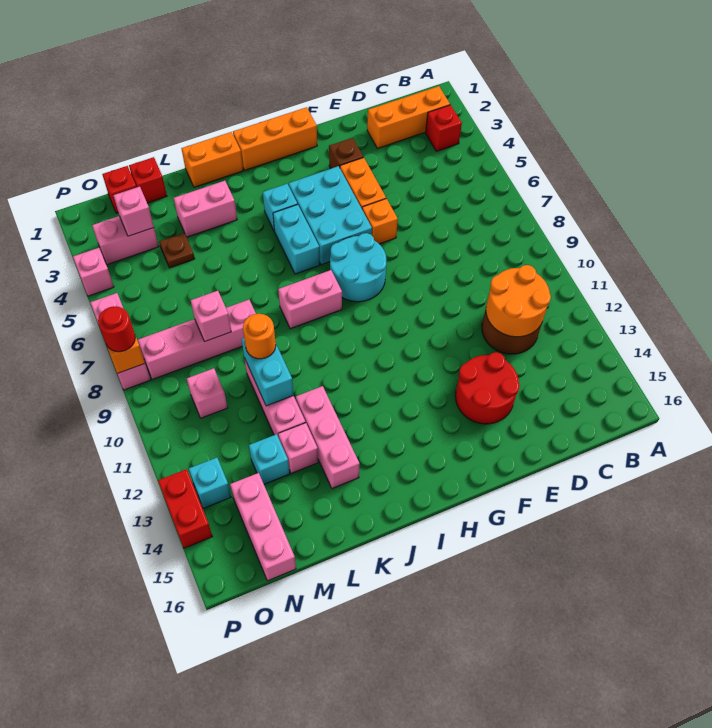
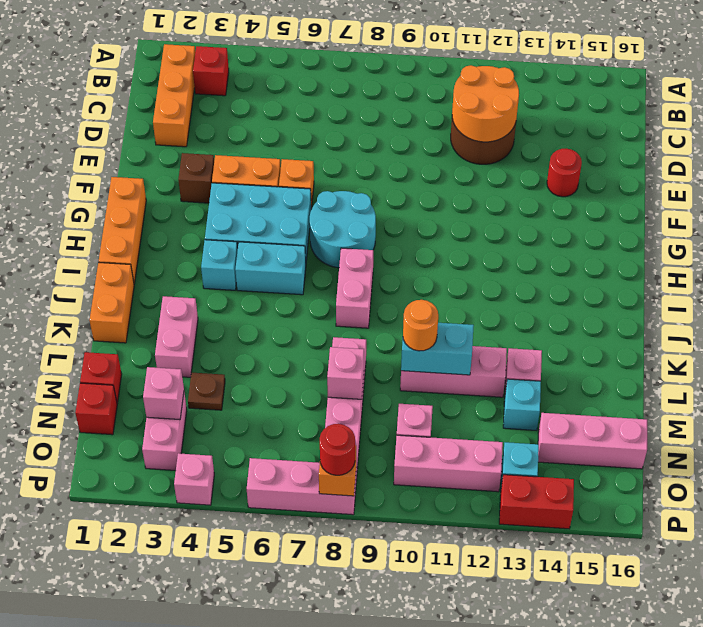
red 2x2 round brick [455,352,520,424] -> red 1x1 round brick [547,149,582,197]
pink 1x3 brick [296,386,360,488] -> pink 1x3 brick moved to [394,435,503,492]

